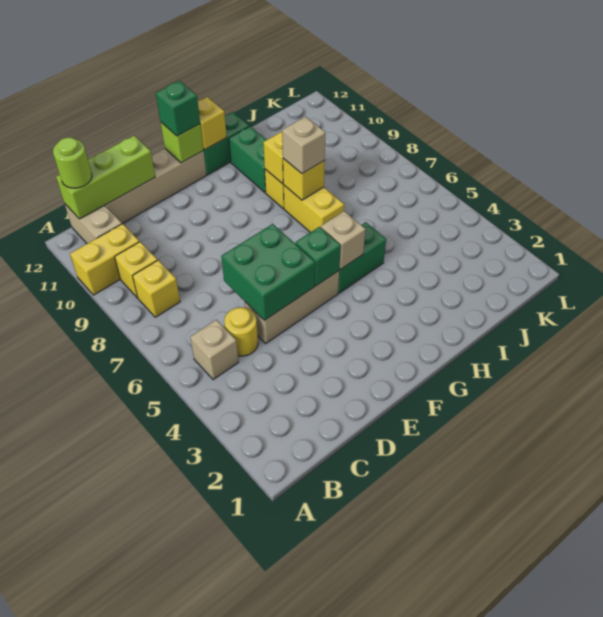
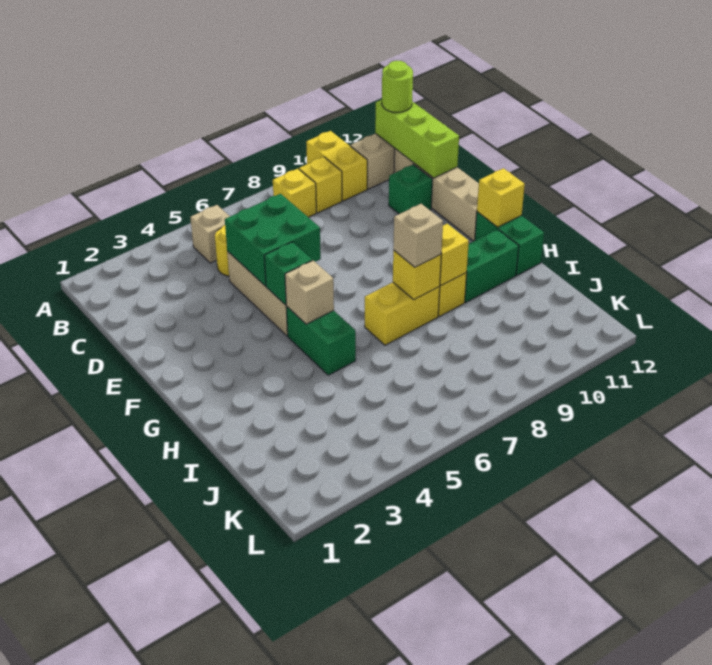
lime 1x1 brick [161,122,204,163] -> none
green 1x1 brick [156,81,200,136] -> green 1x1 brick moved to [389,164,433,214]

